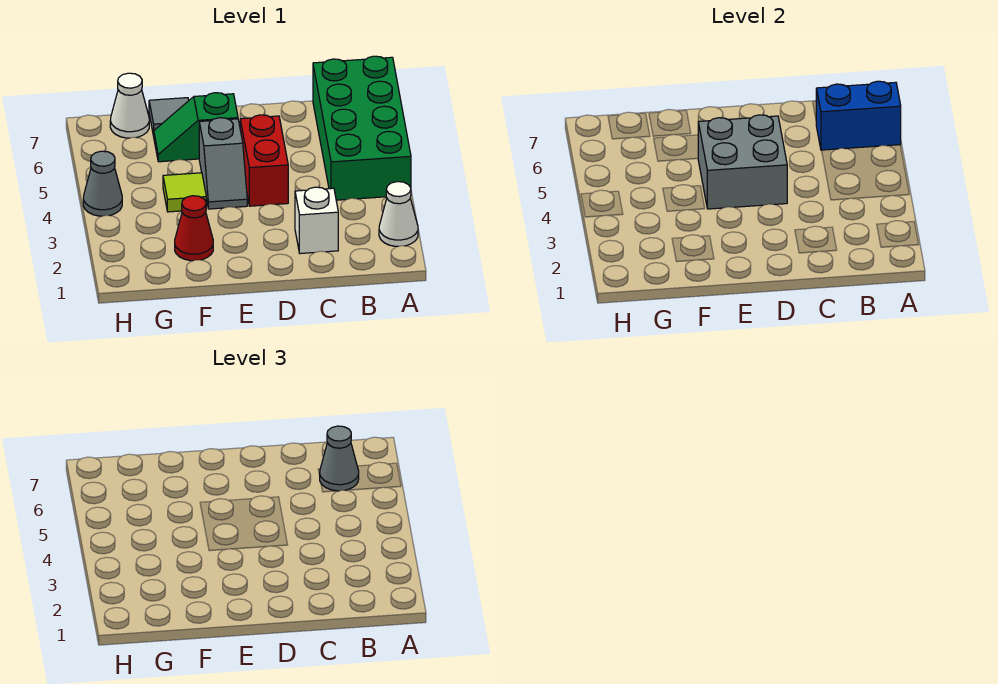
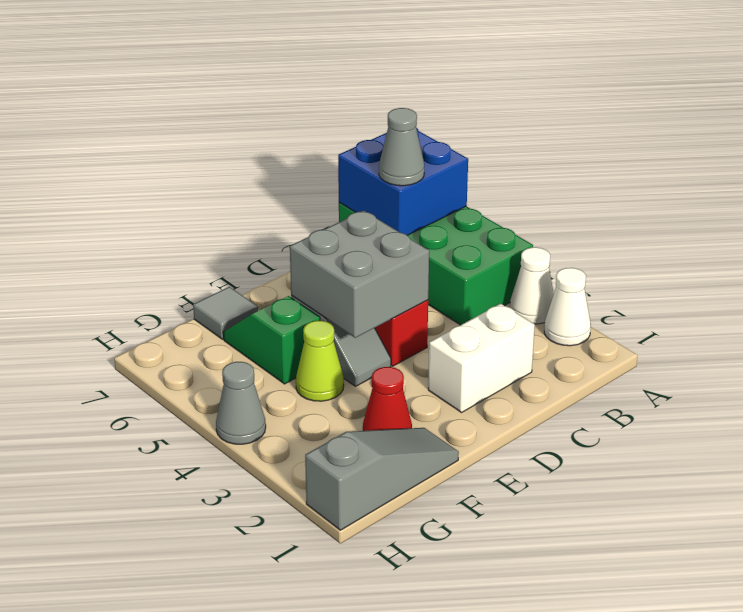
blue 1x2 brick [816,81,901,150] -> blue 2x2 brick [338,128,468,235]
white 1x1 brick [295,187,338,254] -> white 1x2 brick [428,304,535,412]
green 1x2 slope [154,93,238,162] -> green 1x2 slope turned to [223,296,320,384]
none -> grey 1x3 slope [305,428,459,530]
lime 1x1 tile [163,173,206,212] -> lime 1x1 cone [296,321,344,401]
white 1x1 cone [110,73,149,138] -> white 1x1 cone moved to [510,247,554,324]

